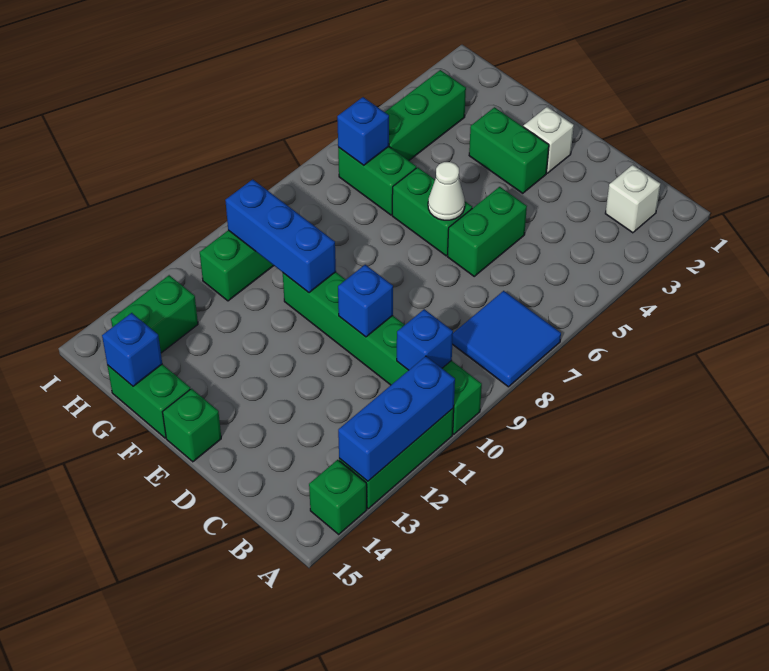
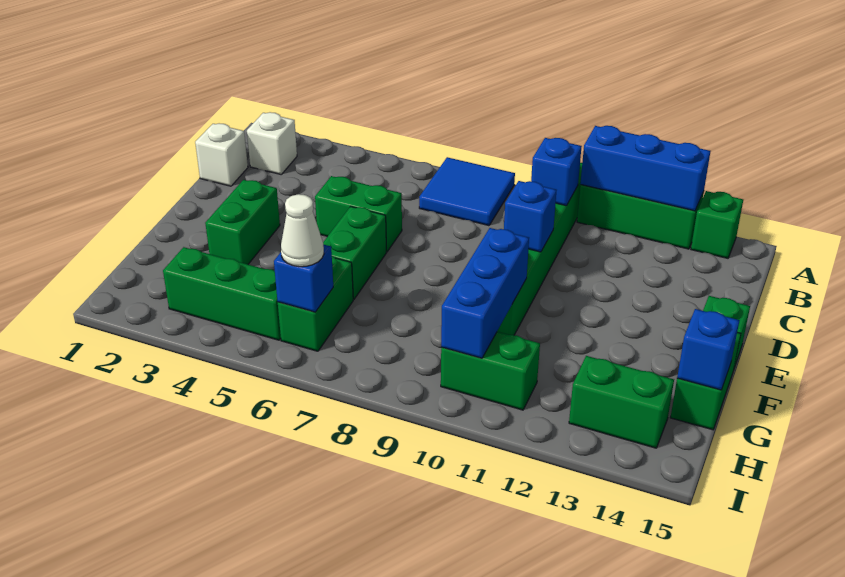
white 1x1 brick [523,107,574,173] -> white 1x1 brick moved to [195,123,248,186]
white 1x1 cone [428,162,465,220] -> white 1x1 cone moved to [281,194,324,267]

